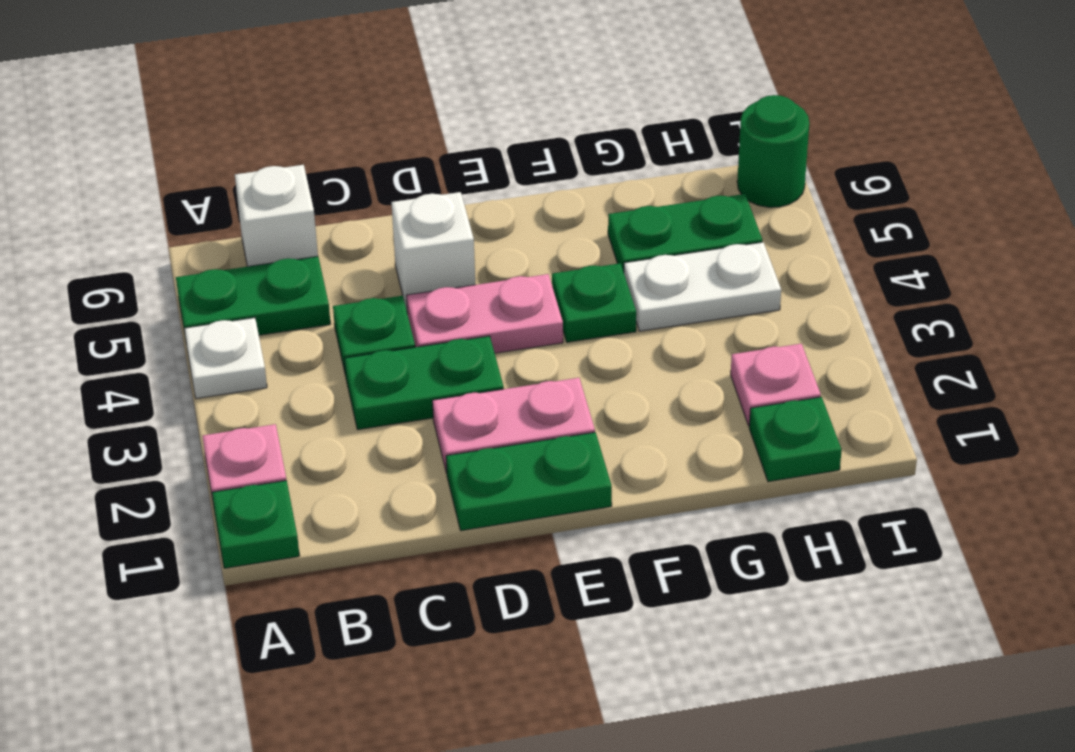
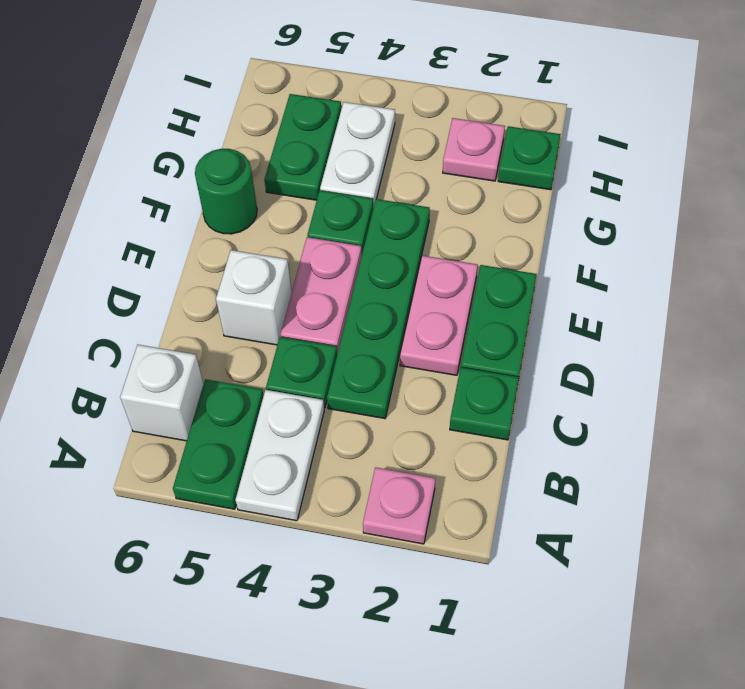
green 1x1 plate [212,481,300,568] -> green 1x1 plate moved to [450,367,519,440]
white 1x1 plate [184,318,267,399] -> white 1x2 plate [236,390,324,521]
green 1x2 plate [344,336,504,430] -> green 1x4 plate [327,199,430,419]
green 1x1 round brick [737,95,809,207] -> green 1x1 round brick moved to [195,149,257,234]

